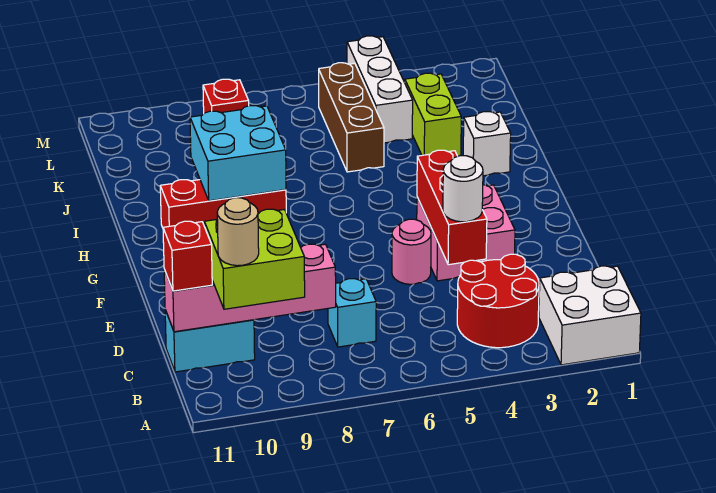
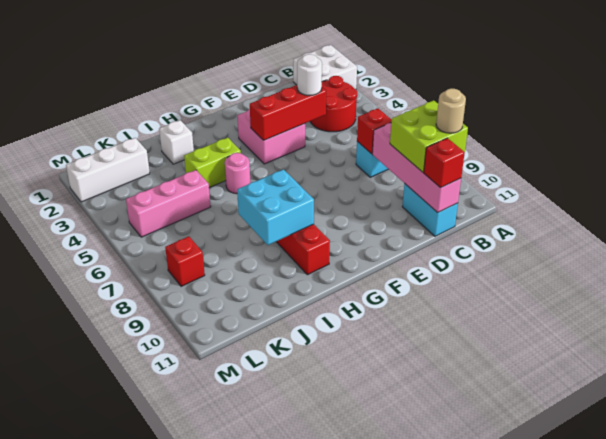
none -> red 1x1 brick [357,108,392,154]
pink 1x1 round brick [392,219,431,284] -> pink 1x1 round brick moved to [225,153,250,194]
lime 1x2 brick [405,73,461,156] -> lime 1x2 brick moved to [184,138,241,188]
brown 1x3 brick [319,63,384,172] -> pink 1x3 brick [126,170,211,237]
white 1x3 brick [347,36,413,143] -> white 1x3 brick moved to [66,138,150,202]

